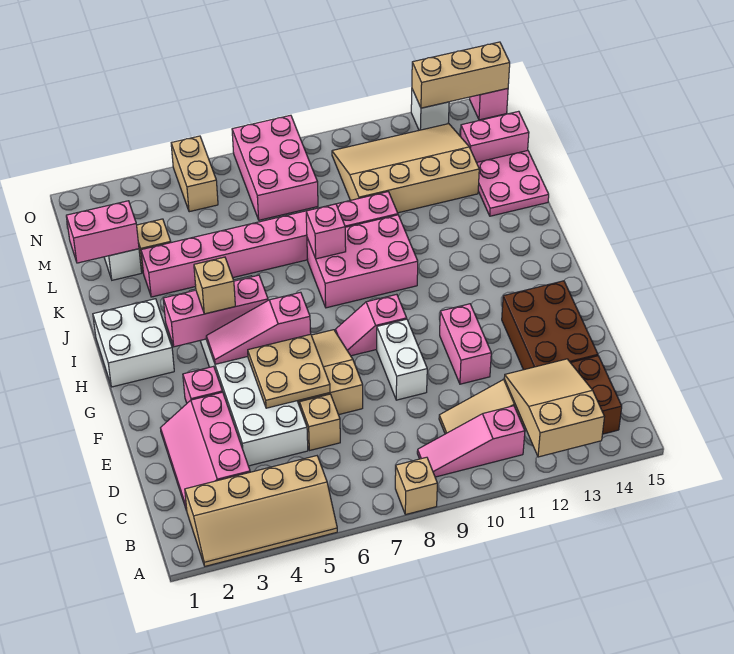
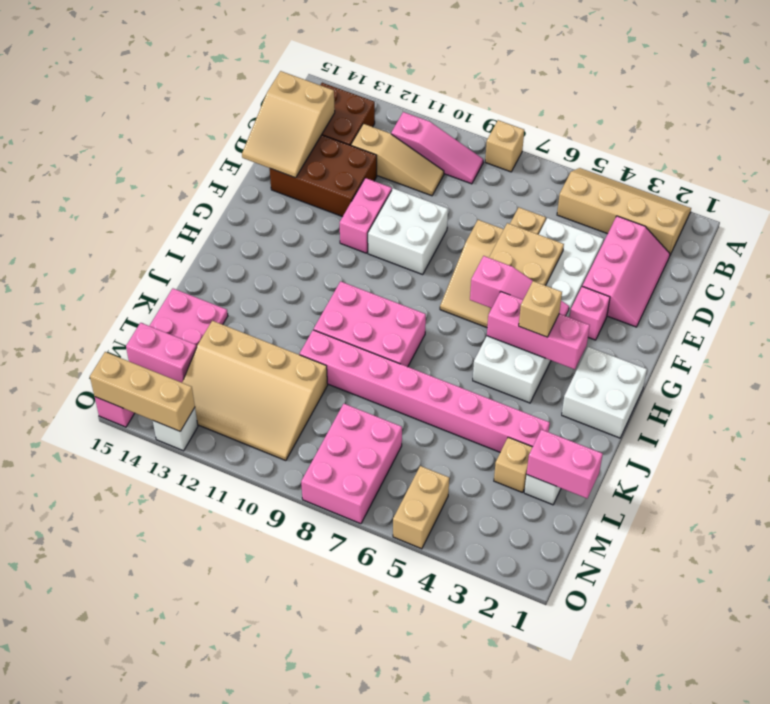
tan 2x3 slope [505,359,604,457] -> tan 2x3 slope moved to [242,71,335,178]
brown 2x3 brick [502,281,598,370] -> brown 2x3 brick turned to [270,135,377,217]
white 1x2 brick [377,319,427,400] -> white 2x2 brick [368,188,448,275]
pink 1x2 slope [335,294,407,356] -> none
pink 1x1 brick [306,204,346,259] -> none

